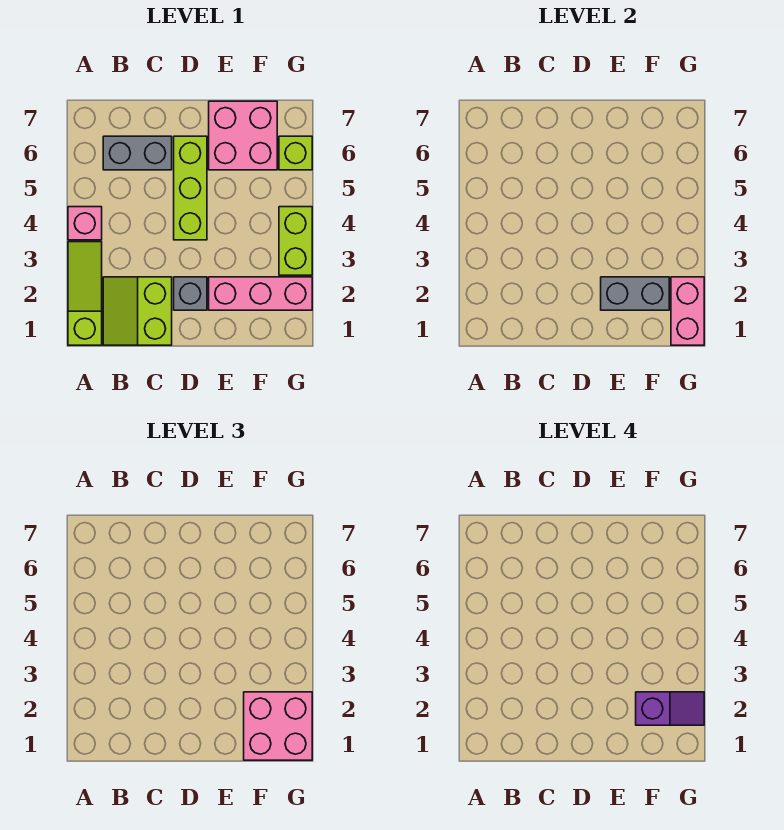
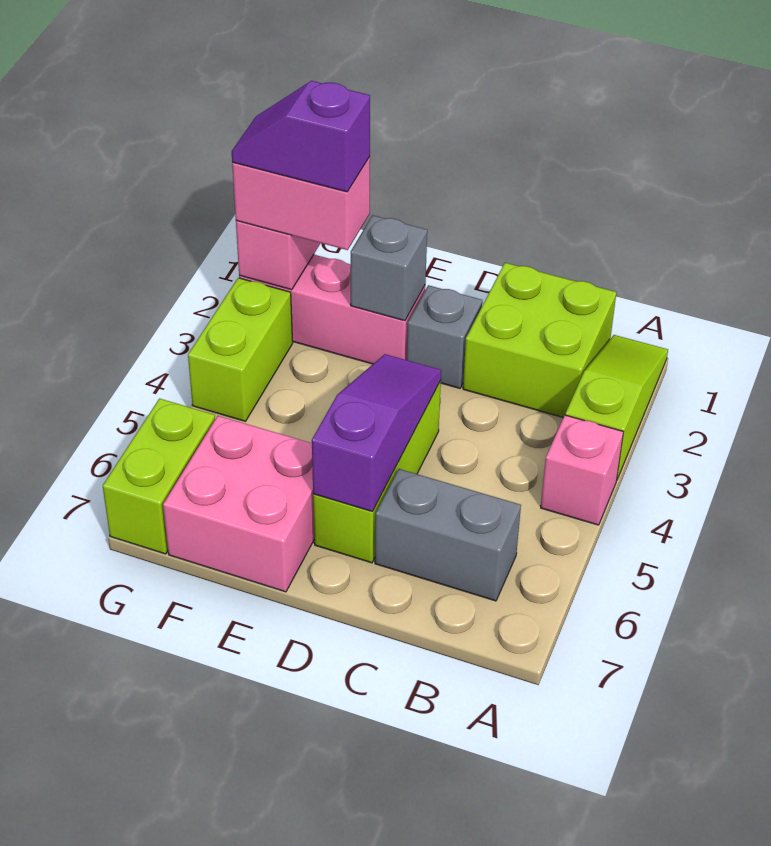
lime 1x3 slope [68,242,102,345] -> lime 1x3 slope turned to [565,335,668,479]
lime 2x2 slope [103,277,172,345] -> lime 2x2 brick [463,263,616,417]
none -> purple 1x3 slope [312,354,441,512]
grey 1x2 brick [601,277,669,310] -> grey 1x1 brick [351,215,427,321]
pink 2x2 brick [244,692,312,760] -> pink 1x2 brick [232,157,370,250]
lime 1x1 brick [279,136,312,170] -> lime 1x2 brick [103,399,215,554]

